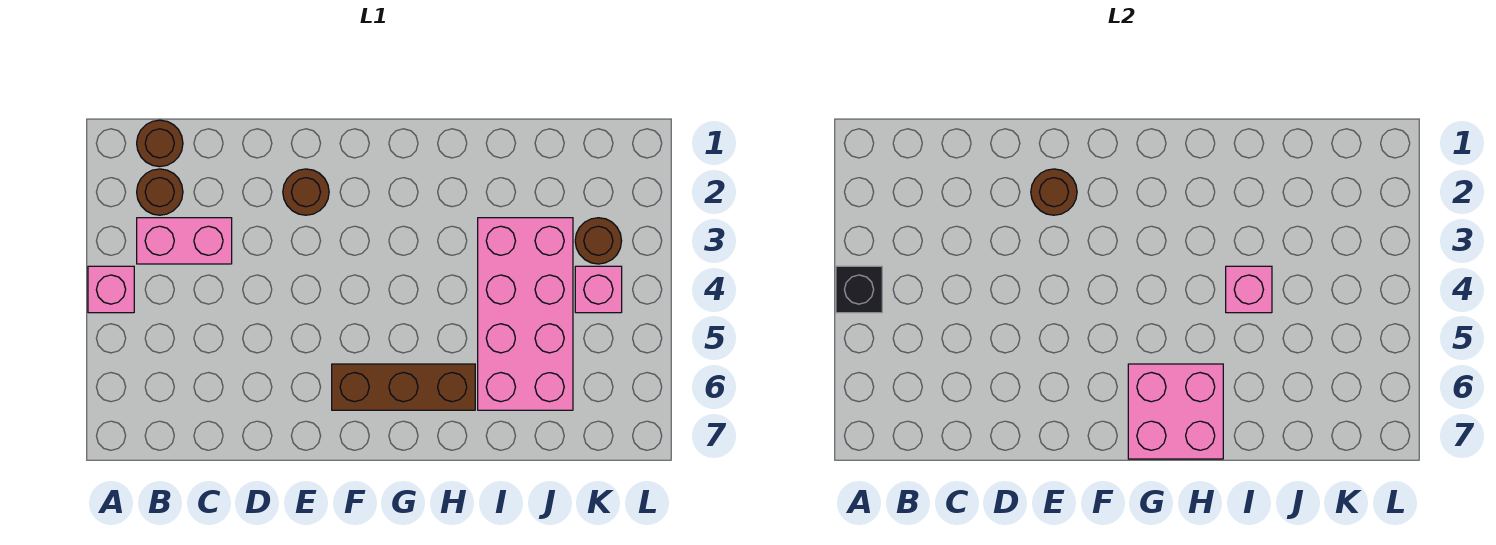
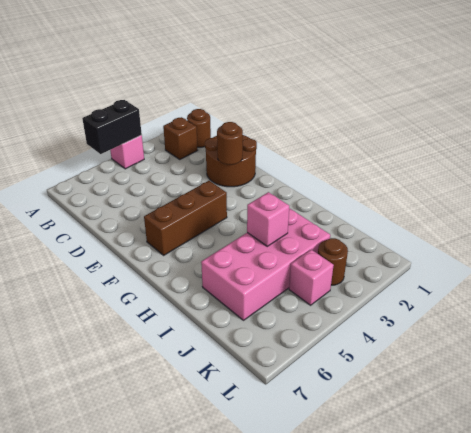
black 1x1 brick [836,266,882,313] -> black 1x2 brick [82,100,142,154]
brown 1x1 round brick [137,169,183,215] -> brown 1x1 brick [163,117,198,159]
pink 1x2 brick [137,218,232,264] -> none
brown 1x1 round brick [283,169,329,215] -> brown 2x2 round brick [205,135,257,187]
brown 1x3 brick [332,364,475,410] -> brown 1x3 brick turned to [144,181,227,255]
pink 2x2 brick [1128,364,1223,459] -> none

